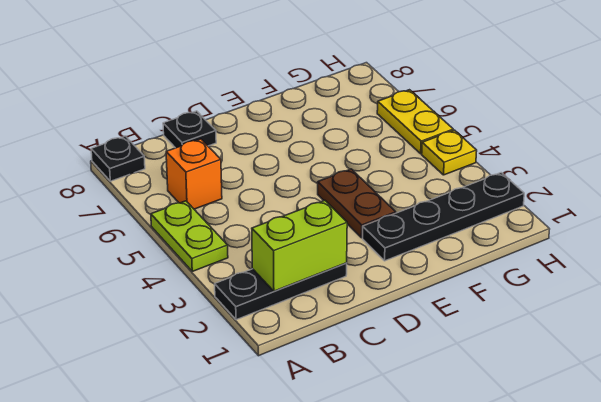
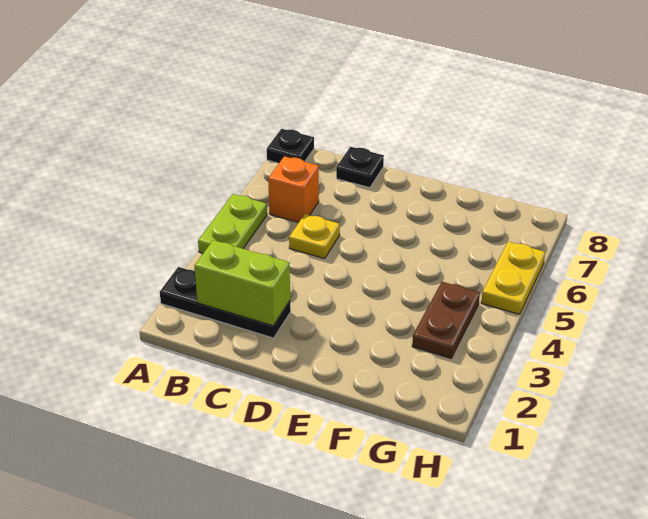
black 1x4 plate [363,173,524,261] -> none
brown 1x2 plate [318,169,396,238] -> brown 1x2 plate moved to [412,282,480,358]
yellow 1x1 plate [422,130,477,175] -> yellow 1x1 plate moved to [289,214,340,259]

